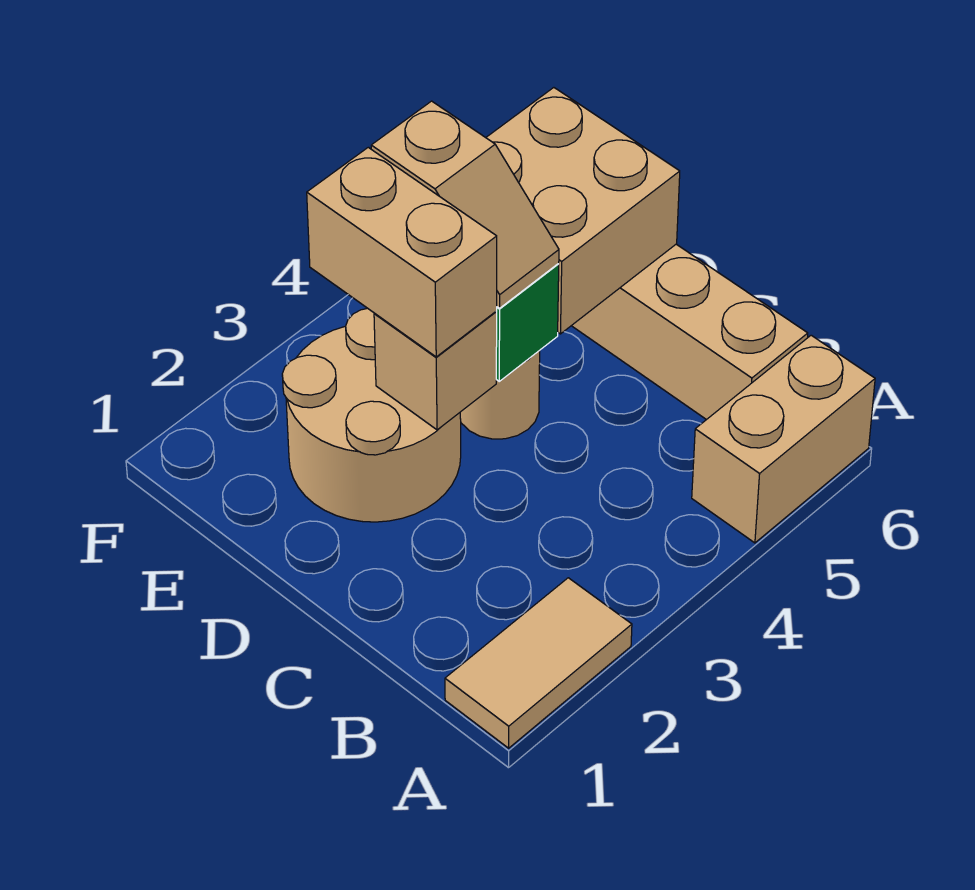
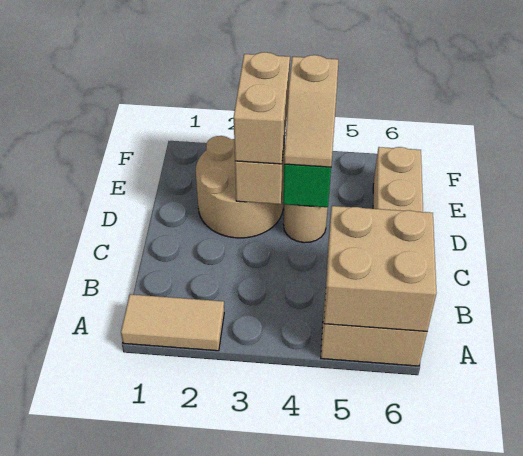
tan 2x2 brick [486,88,680,334] -> tan 2x2 brick moved to [324,206,437,331]

